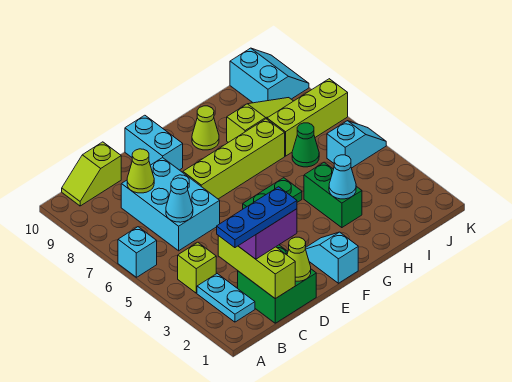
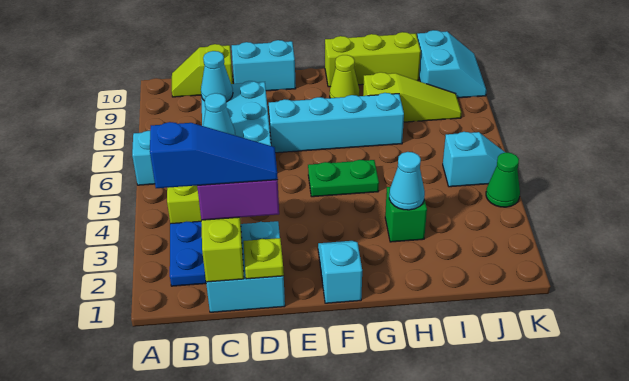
cyan 1x2 plate [197,274,255,322] -> blue 1x2 plate [170,221,206,286]
blue 1x3 plate [217,187,297,248] -> blue 1x3 slope [150,122,278,188]
green 2x2 brick [238,245,316,323] -> cyan 2x2 brick [206,221,285,312]
lime 1x1 cone [127,149,154,193] -> cyan 1x1 cone [201,51,233,102]
lime 1x1 cone [287,237,311,281] -> lime 1x1 plate [243,238,284,279]
lime 1x4 brick [183,119,285,199] -> cyan 1x4 brick [269,93,404,153]
cyan 1x2 brick [125,115,183,170] -> cyan 1x2 brick turned to [232,40,296,91]
green 1x2 brick [304,162,362,228] -> green 1x1 brick [385,187,427,242]
green 1x1 cone [292,123,319,167] -> green 1x1 cone moved to [486,152,520,207]
lime 1x3 brick [267,79,348,156] -> lime 1x3 brick moved to [325,32,421,87]

